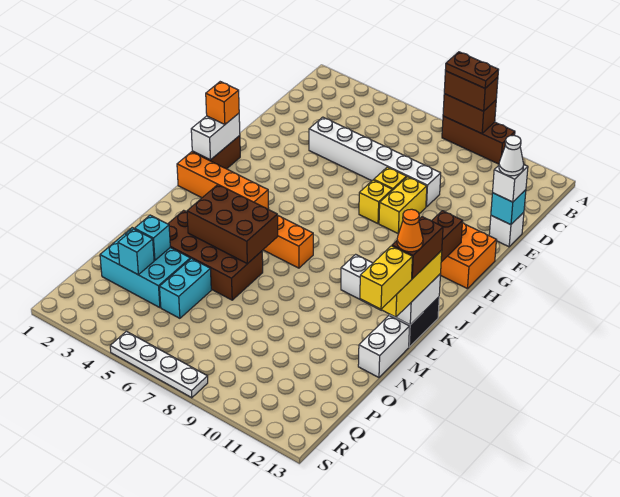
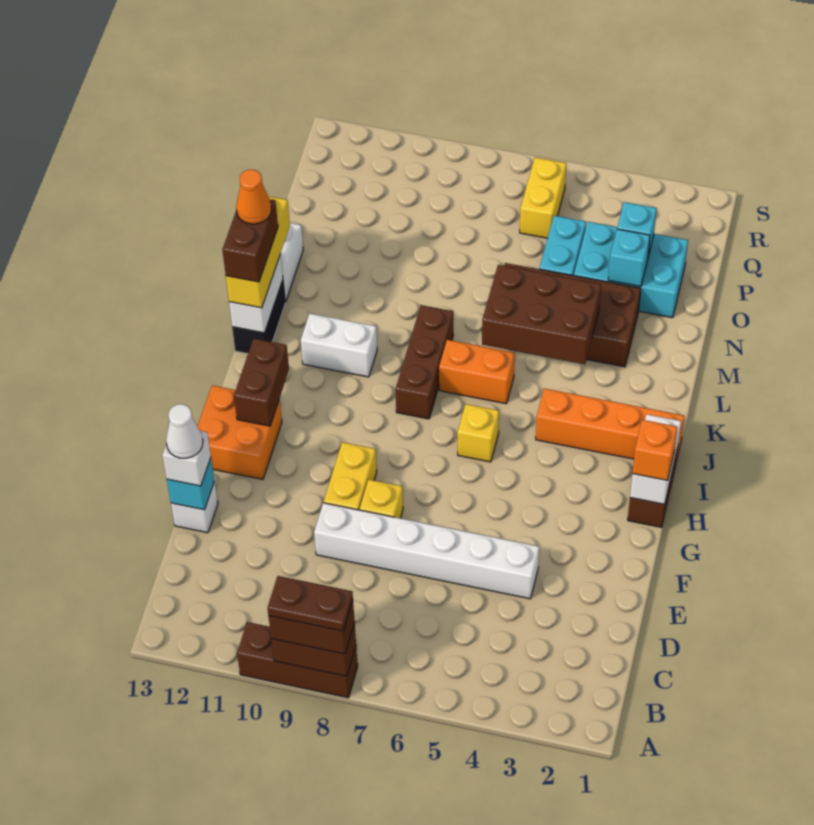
yellow 1x1 brick [359,180,392,224] -> yellow 1x1 brick moved to [457,404,499,462]
none -> brown 1x3 brick [396,305,453,419]
yellow 1x2 brick [360,246,412,309] -> yellow 1x2 brick moved to [520,157,566,238]
white 1x4 plate [110,331,208,398] -> none

